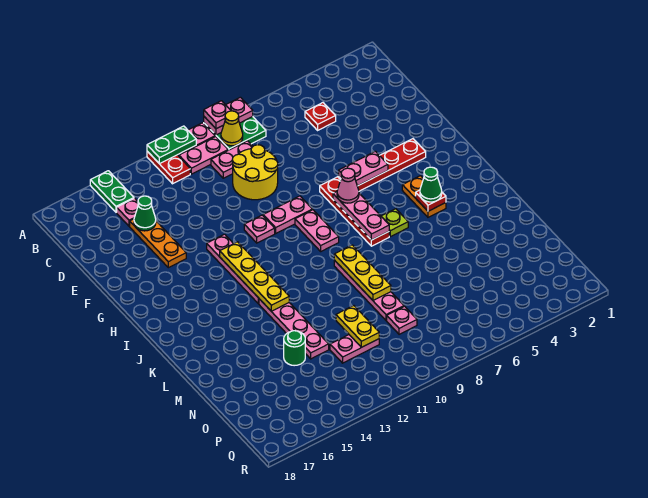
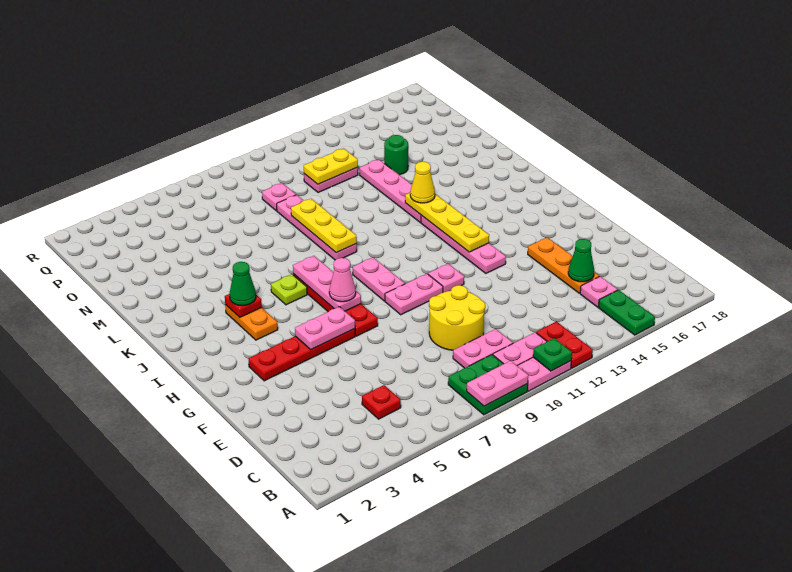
pink 1x1 plate [204,101,231,129] -> none
green 1x2 plate [147,126,196,164] -> green 1x1 plate [533,338,572,371]
yellow 1x1 cone [221,111,243,146] -> yellow 1x1 cone moved to [410,162,435,203]
yellow 1x2 plate [336,306,379,347] -> yellow 1x2 plate turned to [304,148,358,184]

